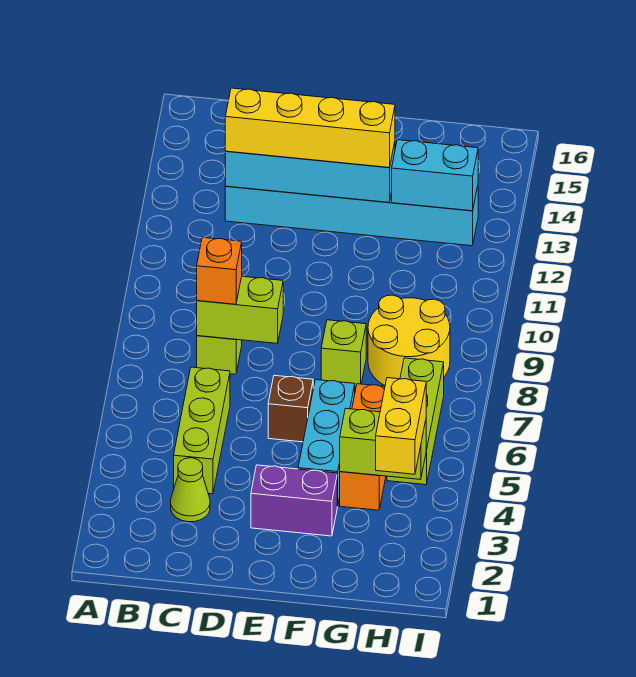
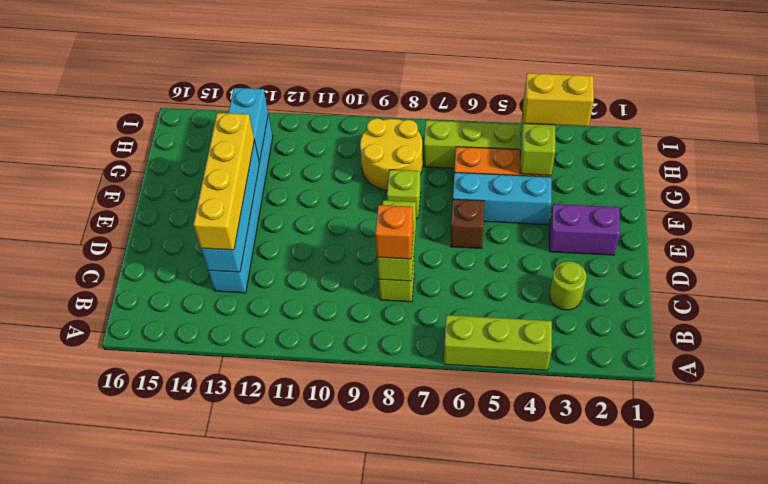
lime 1x1 cone [171,458,210,522] -> lime 1x1 round brick [549,261,587,310]
lime 1x3 brick [174,367,230,494] -> lime 1x3 brick moved to [444,315,552,370]
purple 1x2 brick [251,465,337,536] -> purple 1x2 brick turned to [549,204,620,255]

